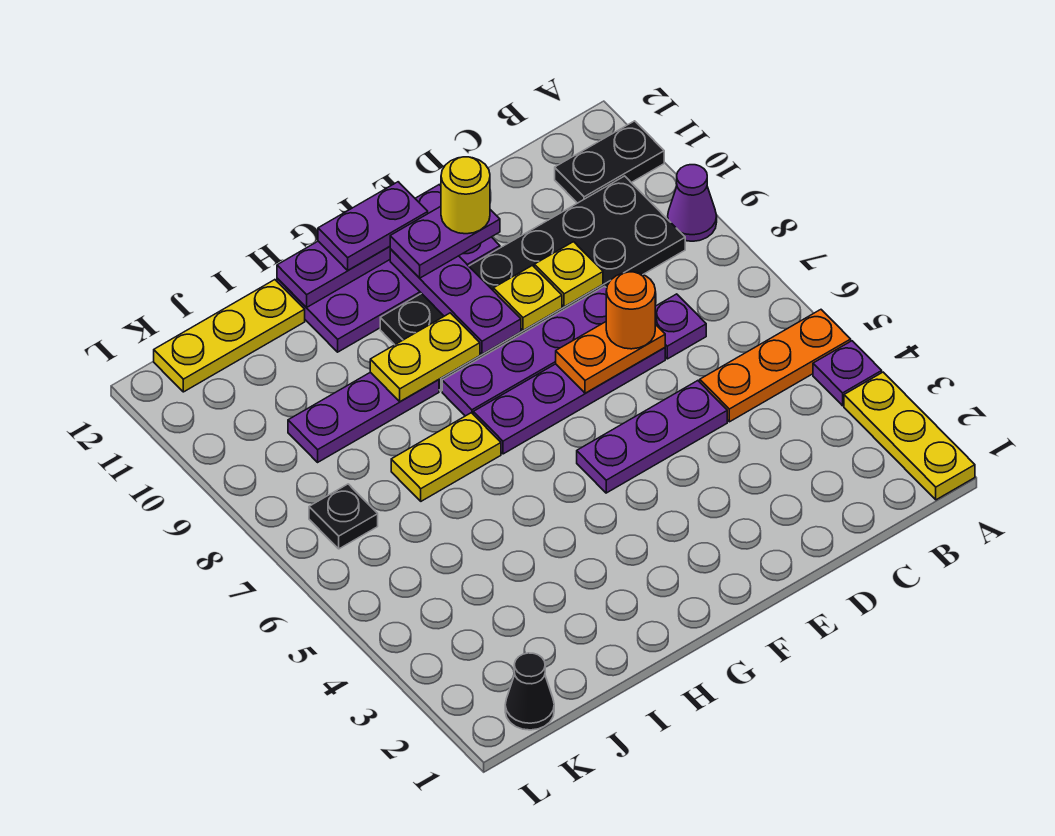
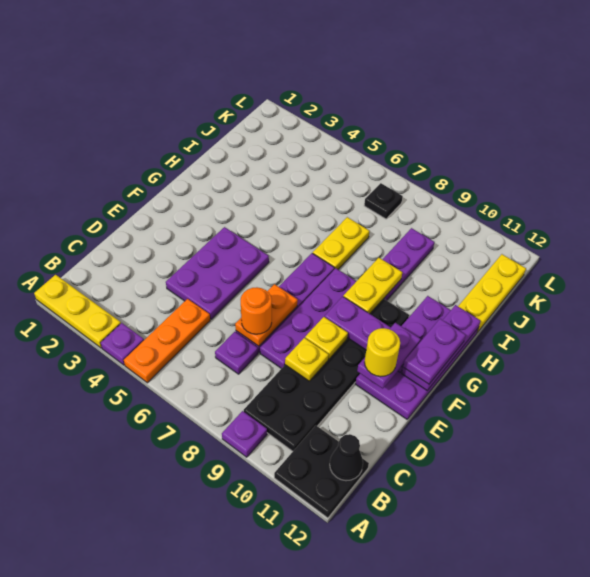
purple 1x1 cone [668,165,717,241] -> purple 1x1 plate [222,411,267,457]
black 1x2 plate [555,121,664,203] -> black 2x2 plate [274,425,369,518]
purple 1x3 plate [577,381,727,493] -> purple 2x3 plate [166,227,269,319]
black 1x1 cone [505,653,554,730] -> black 1x1 cone moved to [330,434,363,481]

